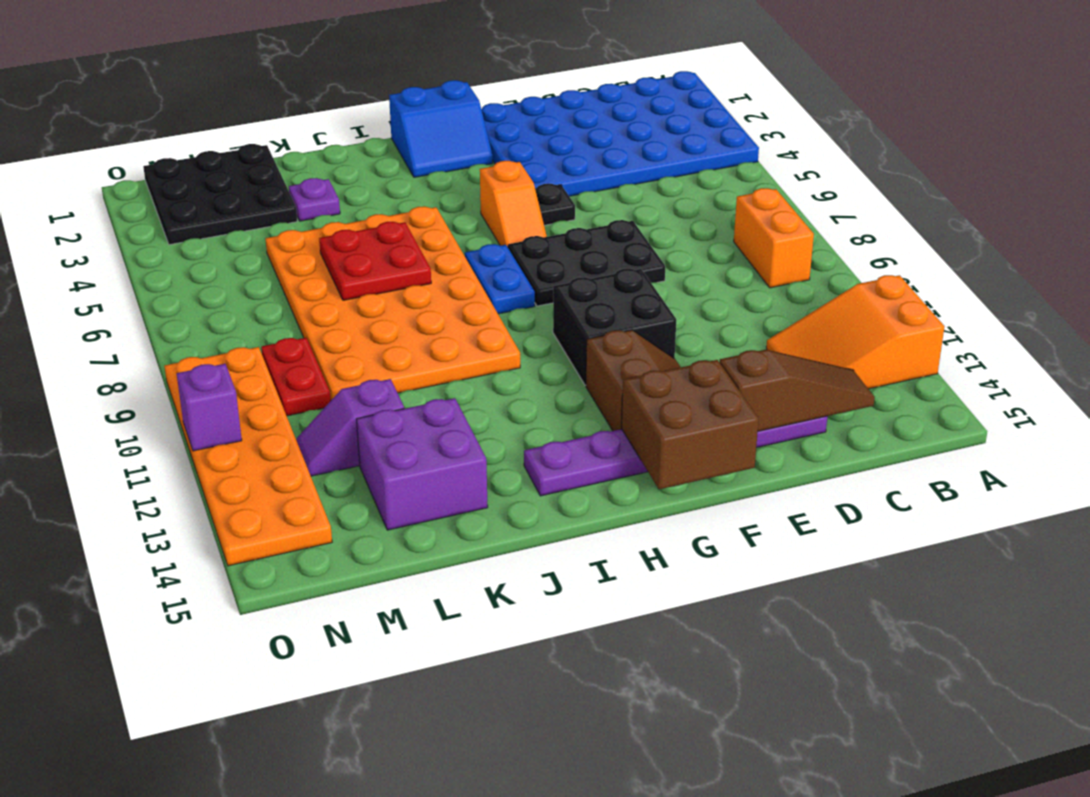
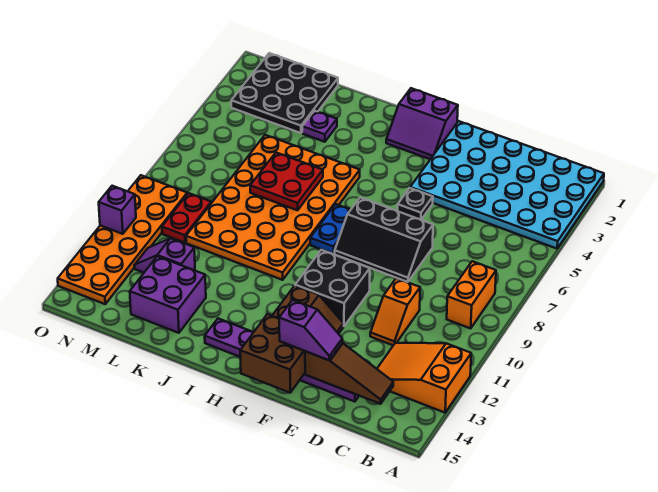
blue 4x6 plate [481,71,759,196] -> cyan 4x6 plate [410,121,604,249]
black 2x3 plate [508,220,665,306] -> black 2x3 slope [335,198,433,282]
none -> purple 1x2 slope [279,300,342,360]
blue 2x2 slope [389,80,493,177] -> purple 2x2 slope [386,88,458,159]
orange 1x2 slope [480,161,547,247] -> orange 1x2 slope moved to [370,278,420,345]

